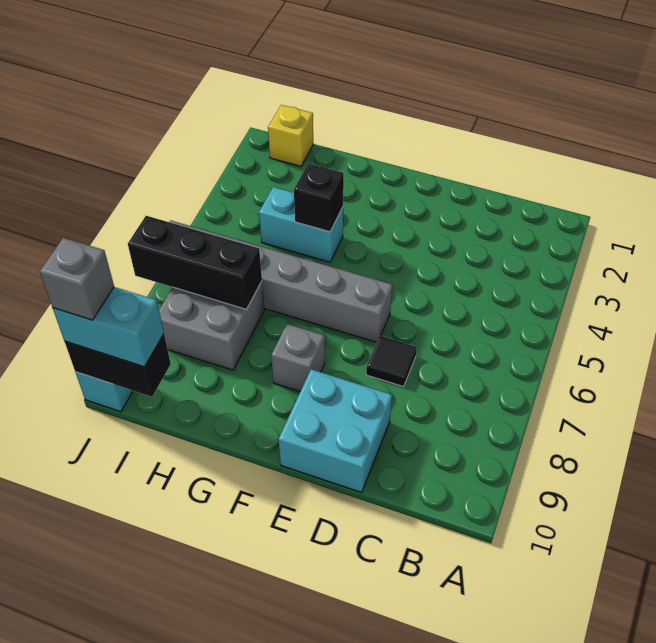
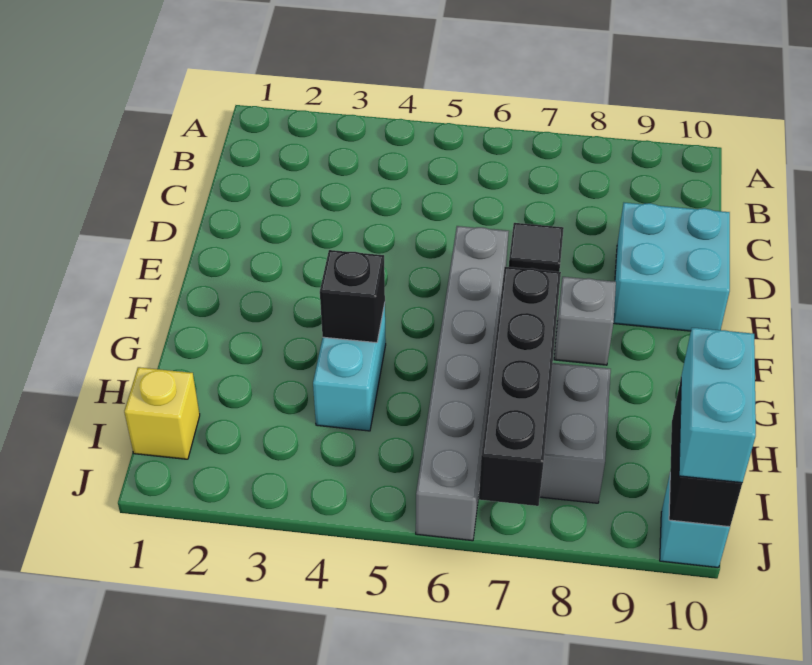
black 1x3 brick [128,216,262,309] -> black 1x4 brick [479,267,561,506]
grey 1x1 brick [40,238,114,320] -> none

